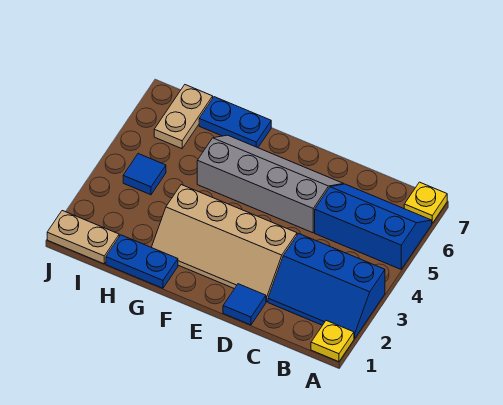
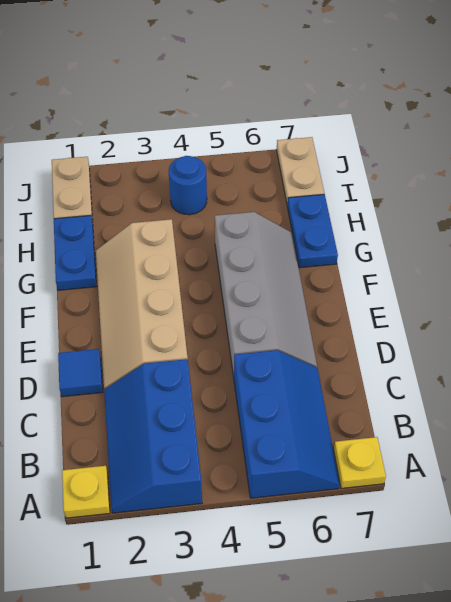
blue 1x1 tile [123,154,166,195] -> blue 1x1 round brick [169,156,207,215]
tan 1x2 plate [154,85,213,149] -> tan 1x2 plate turned to [277,137,324,205]

